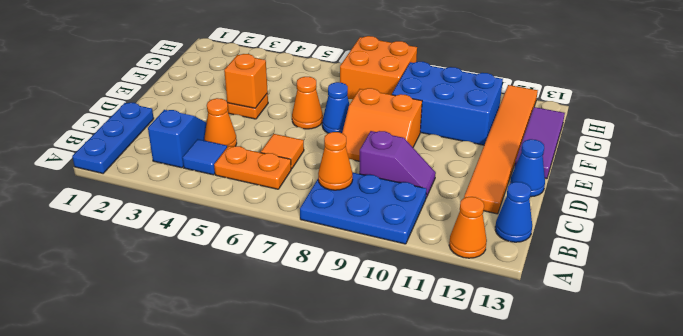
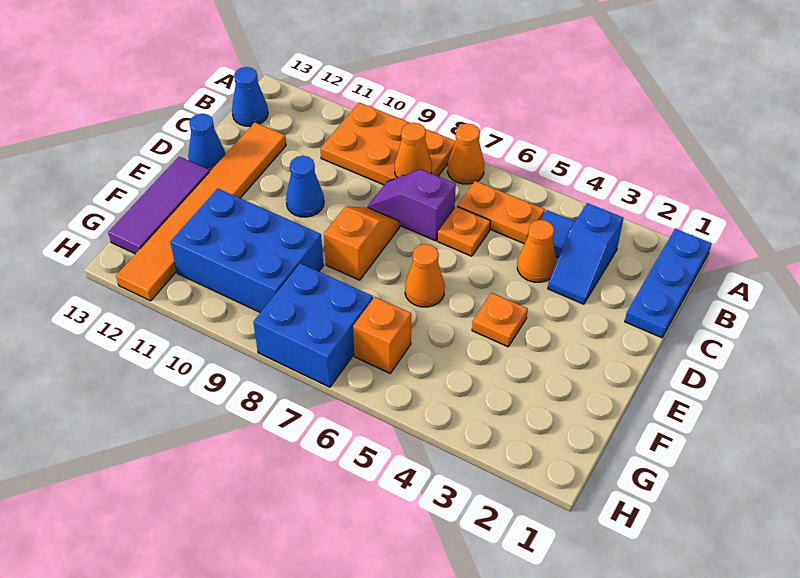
blue 2x3 plate [300,172,427,244] -> orange 2x3 plate [320,103,455,185]
orange 1x1 cone [449,197,487,258] -> orange 1x1 cone moved to [447,124,484,184]
orange 1x1 tile [261,134,304,169] -> orange 1x1 plate [438,206,490,256]
purple 1x2 slope [359,131,436,198] -> purple 1x2 slope moved to [368,169,456,241]
orange 2x2 slope [342,88,422,161] -> orange 1x2 slope [324,207,400,280]
orange 1x1 brick [224,54,268,108] -> orange 1x1 brick moved to [353,297,411,373]
blue 1x1 cone [322,82,350,133] -> blue 1x1 cone moved to [286,156,324,217]
orange 2x2 brick [340,36,417,99] -> blue 2x2 brick [253,263,373,387]

